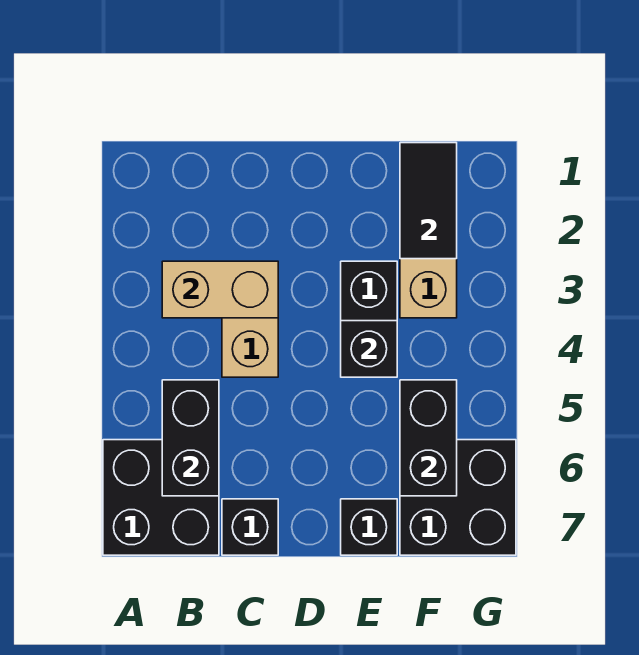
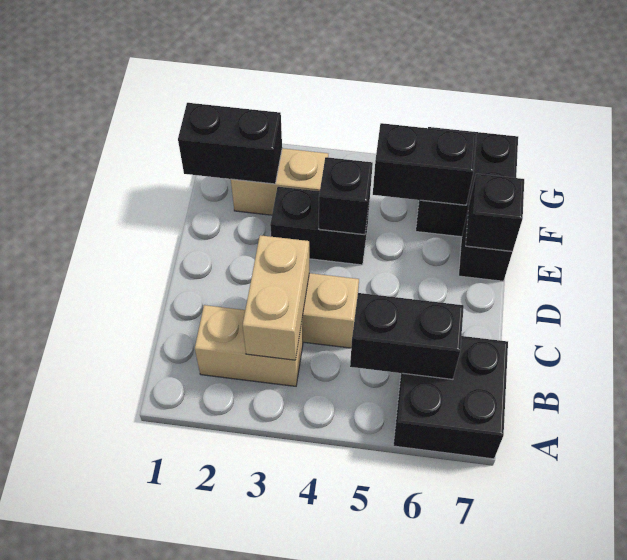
none -> tan 1x2 brick [195,305,303,386]
black 1x1 brick [222,499,278,555] -> black 1x1 brick moved to [466,174,524,251]
black 1x2 tile [400,143,457,259] -> black 1x2 brick [178,103,282,184]

